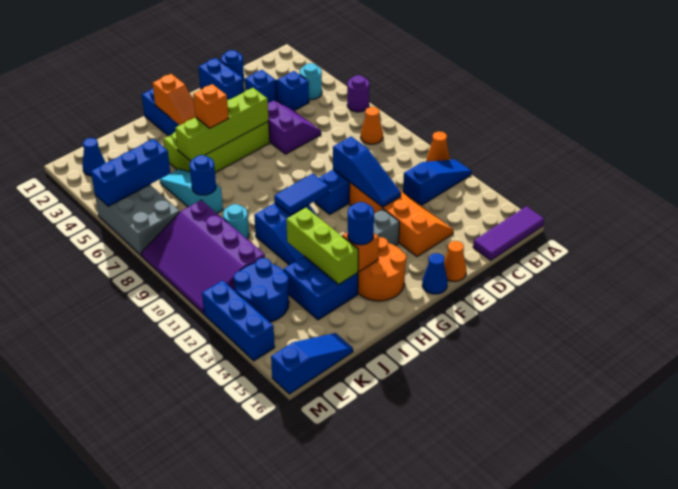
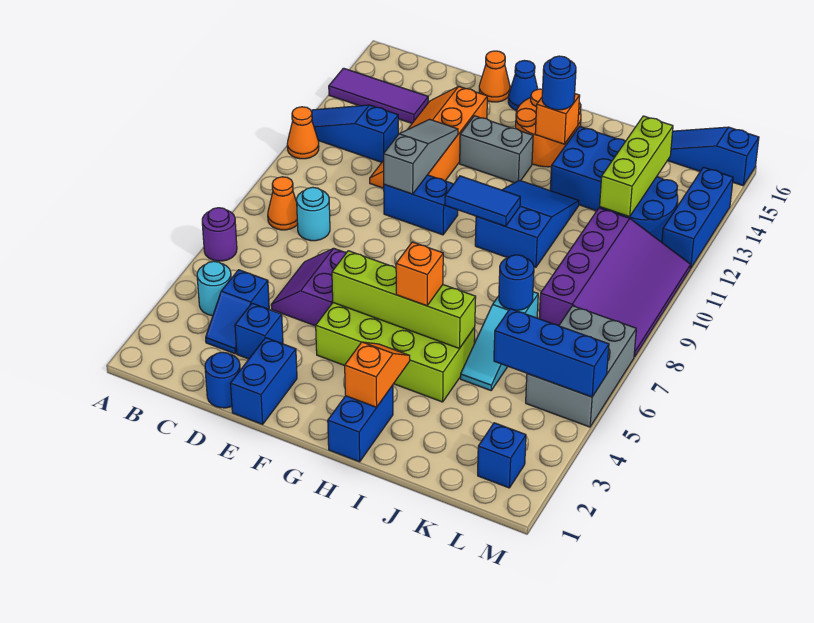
purple 1x3 tile [473,206,544,260] -> purple 1x3 tile moved to [329,68,428,123]
blue 1x3 slope [333,136,401,207] -> grey 1x3 slope [384,119,458,194]
lime 1x3 brick [286,208,358,284] -> lime 1x3 brick moved to [600,116,673,217]
cyan 1x1 round brick [223,204,249,239] -> cyan 1x1 round brick moved to [297,187,330,241]
blue 1x1 cone [82,138,105,176] -> blue 1x1 brick [478,423,526,488]

